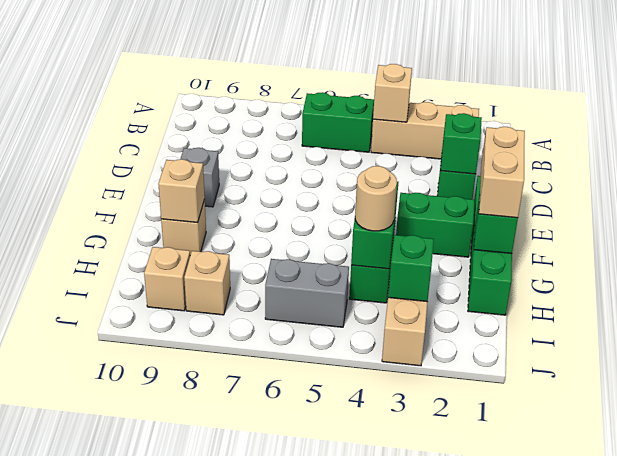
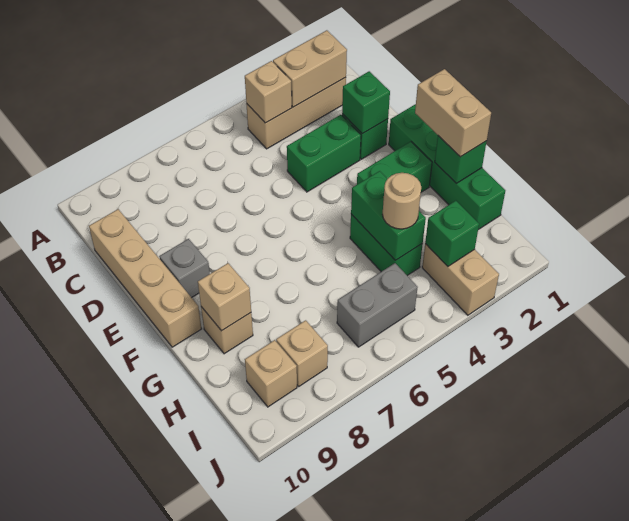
none -> tan 1x2 brick [273,30,347,107]
green 1x2 brick [302,92,374,152] -> green 1x2 brick moved to [287,115,361,192]
none -> tan 1x4 brick [89,209,202,347]

